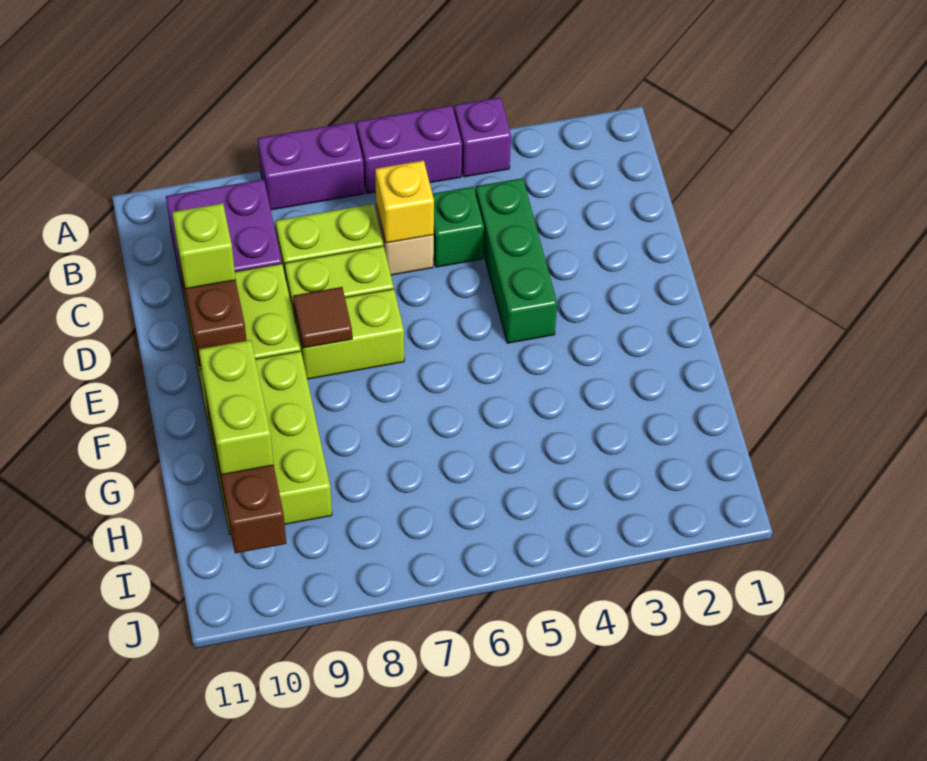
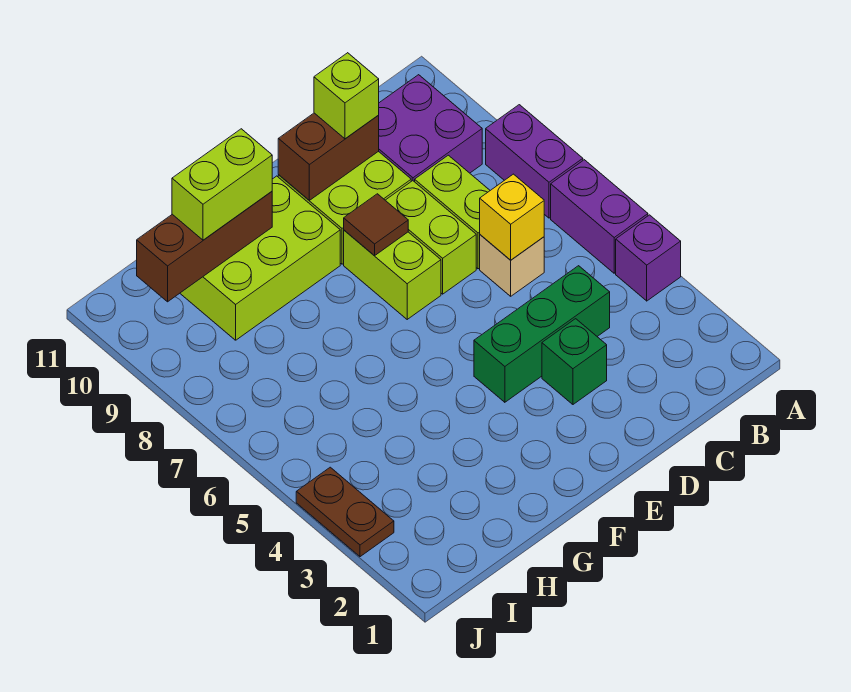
green 1x1 brick [433,187,484,267] -> green 1x1 brick moved to [542,319,607,404]
none -> brown 1x2 plate [296,467,394,557]

